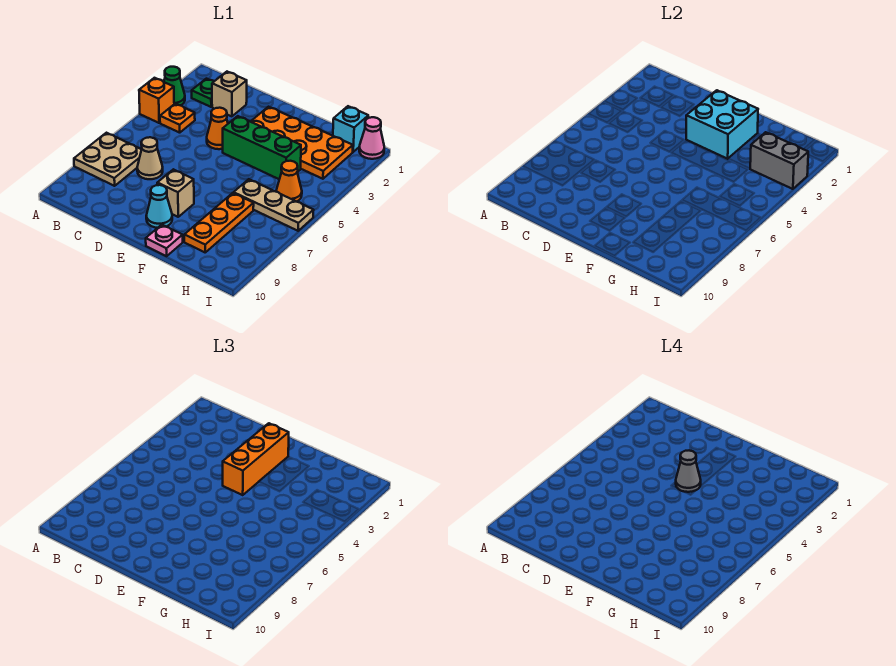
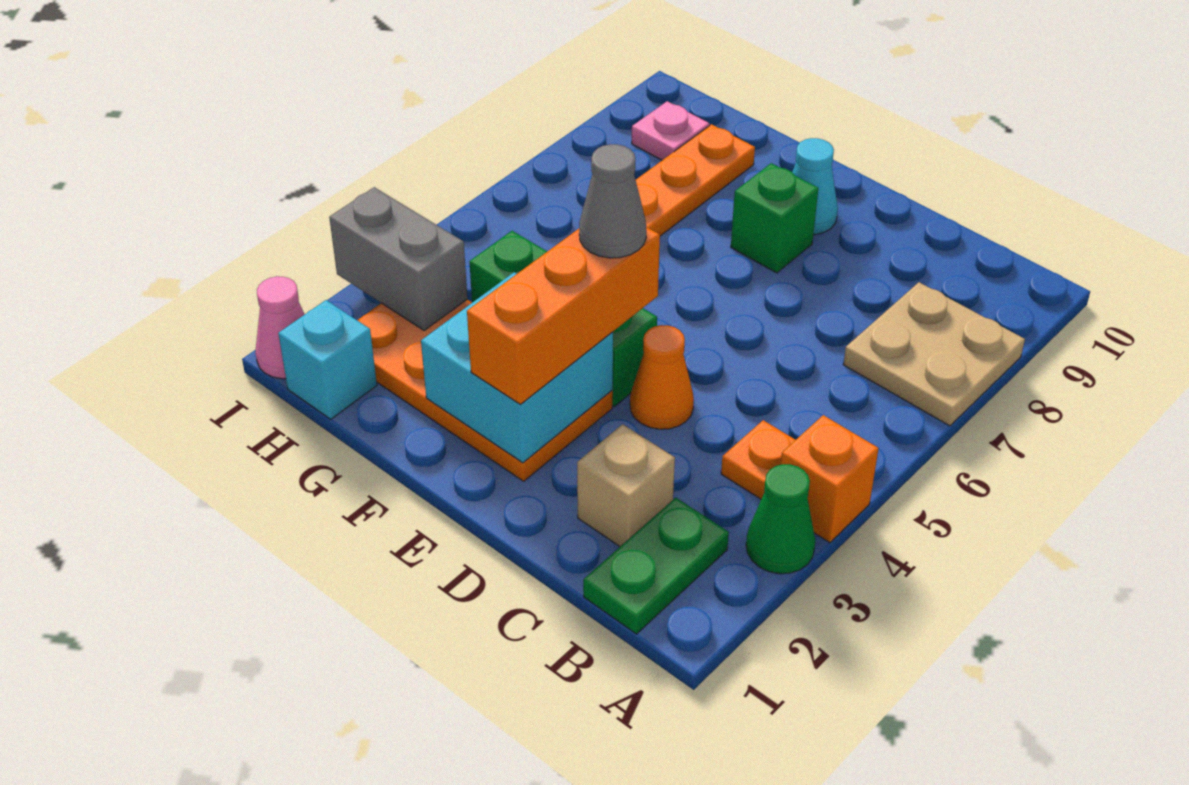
green 1x1 plate [192,79,214,107] -> green 1x2 plate [583,498,729,634]
tan 1x1 cone [137,137,163,179] -> none
tan 1x1 brick [157,169,194,217] -> green 1x1 brick [731,163,818,273]
pink 1x1 plate [146,225,183,256] -> pink 1x1 plate moved to [632,101,709,160]
tan 1x3 plate [234,179,314,231] -> none
orange 1x1 cone [276,161,302,202] -> none

